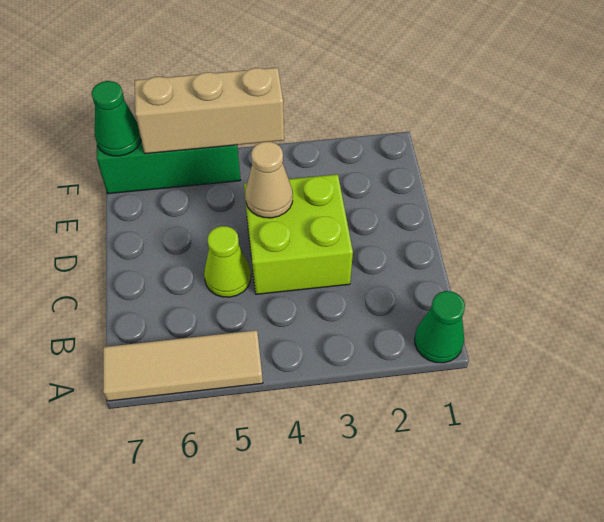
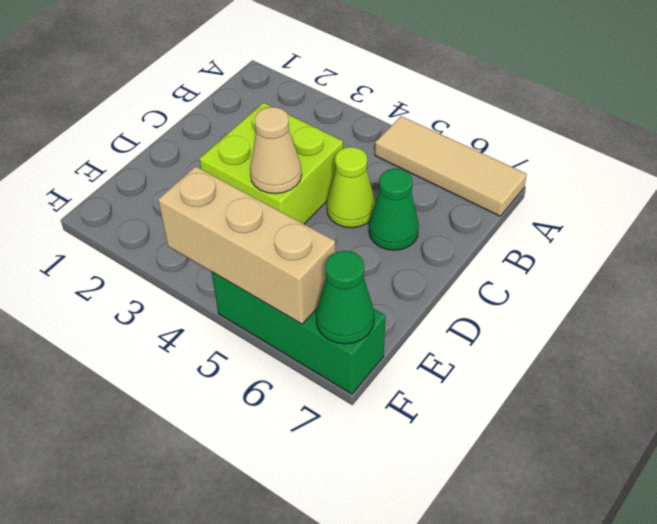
green 1x1 cone [415,291,465,363] -> green 1x1 cone moved to [369,169,419,250]

